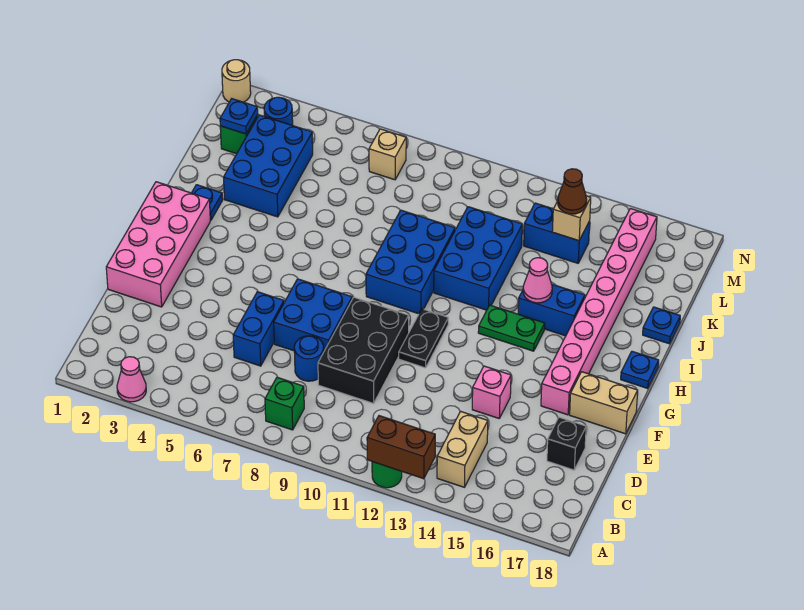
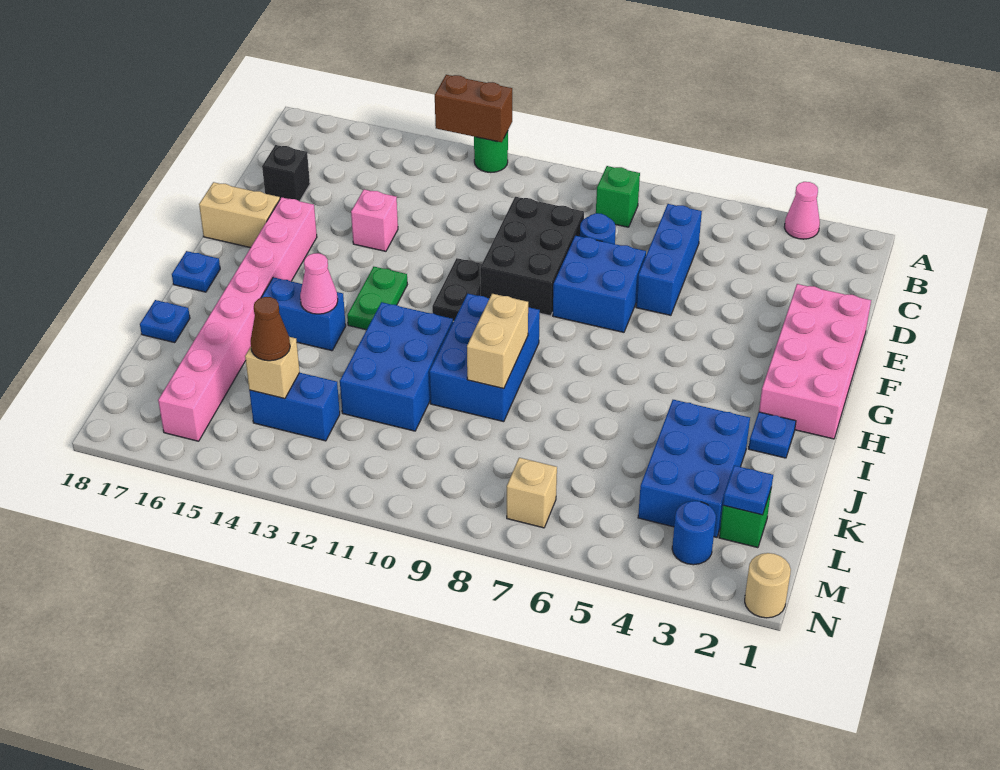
tan 1x2 brick [437,411,488,487] -> tan 1x2 brick moved to [467,294,528,389]
blue 1x2 brick [233,292,284,366] -> blue 1x3 brick [636,204,702,315]
green 1x2 plate [478,305,545,351] -> green 1x2 plate turned to [347,267,407,330]

